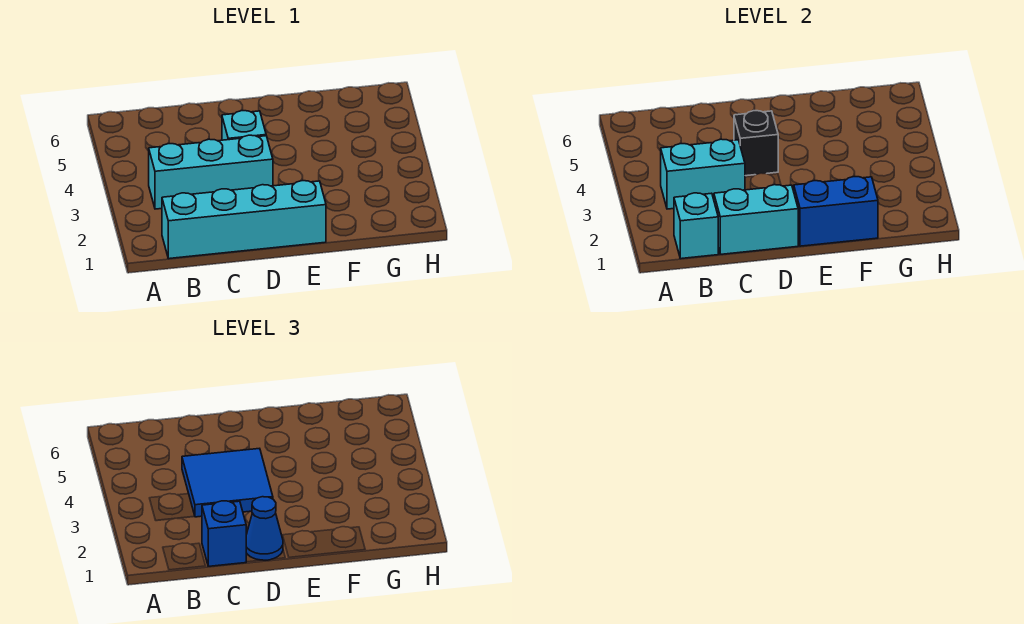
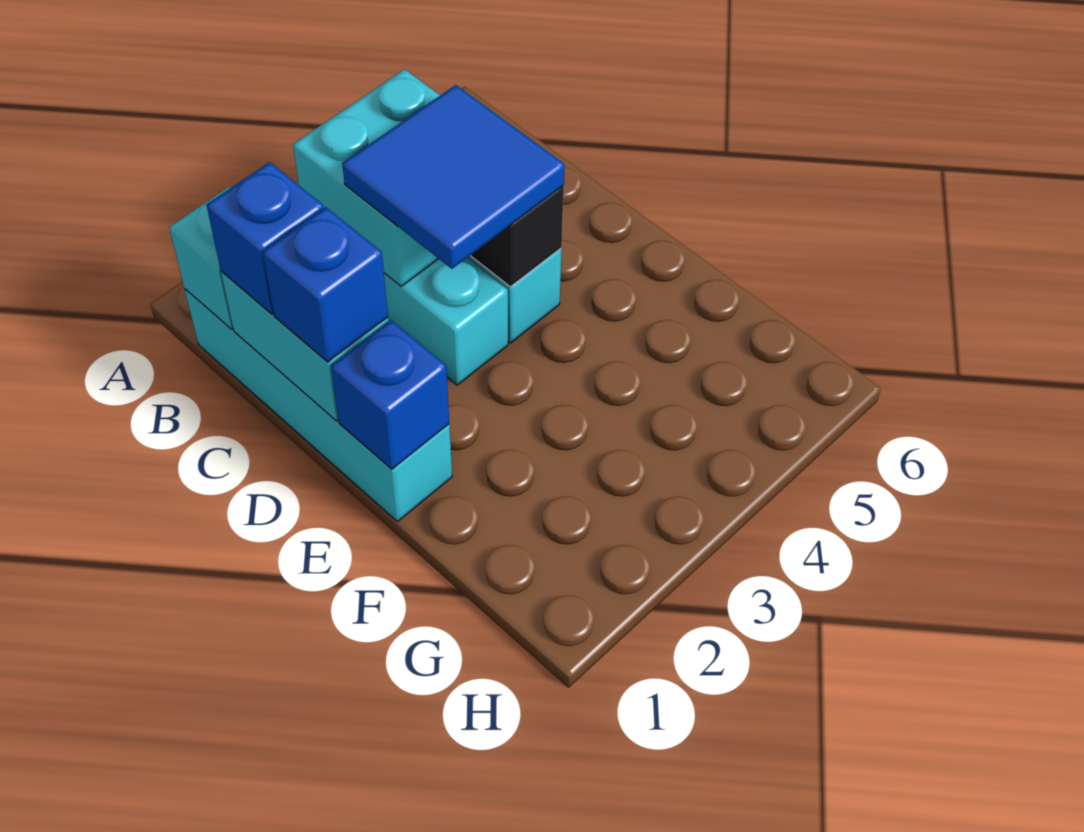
cyan 1x2 brick [661,139,745,209] -> cyan 2x2 brick [293,69,440,286]
blue 1x1 cone [246,497,283,560] -> blue 1x1 brick [263,207,388,362]
blue 1x2 brick [794,177,878,246] -> blue 1x1 brick [331,320,449,469]

